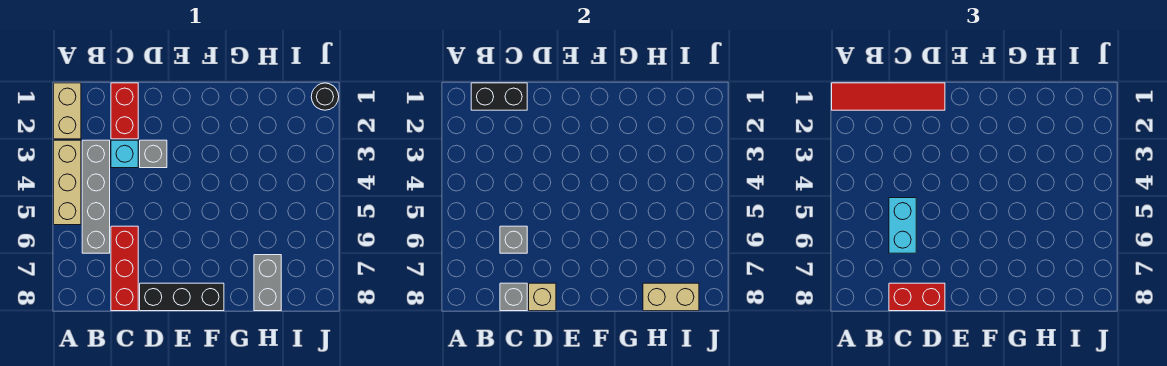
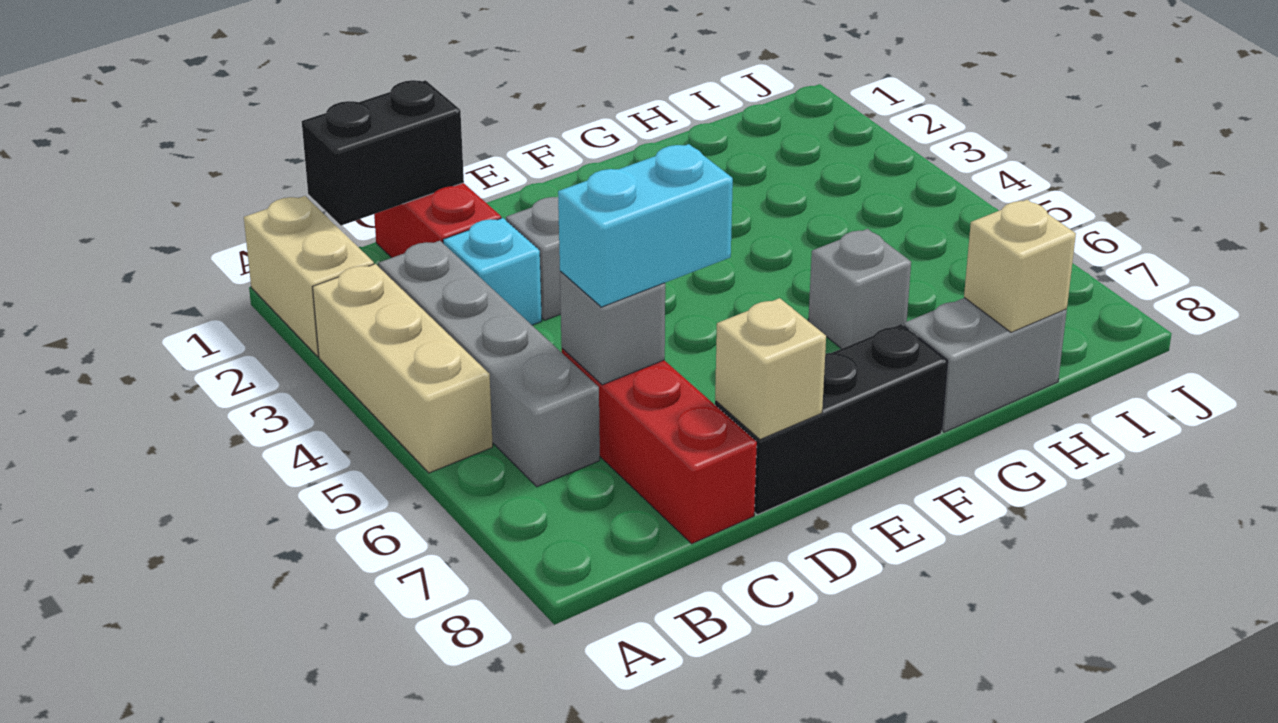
red 1x4 tile [832,83,945,110] -> none
cyan 1x2 brick [889,198,916,253] -> cyan 1x2 brick turned to [558,144,733,307]
grey 1x1 brick [500,283,527,311] -> grey 1x1 brick moved to [808,229,911,349]
red 1x2 brick [889,283,945,311] -> none
grey 1x2 brick [254,255,281,311] -> grey 1x2 brick turned to [904,298,1067,432]
tan 1x2 brick [643,283,699,311] -> tan 1x1 brick [964,200,1076,332]
black 1x1 round brick [311,83,339,110] -> none

